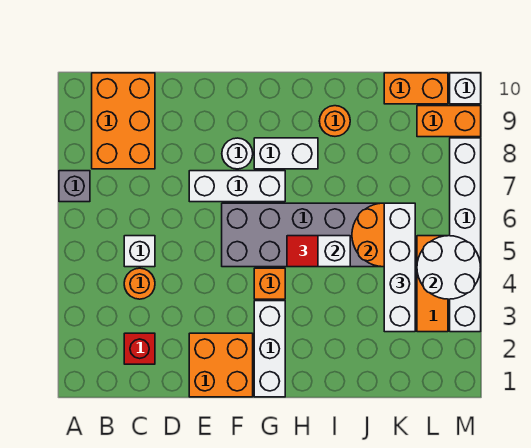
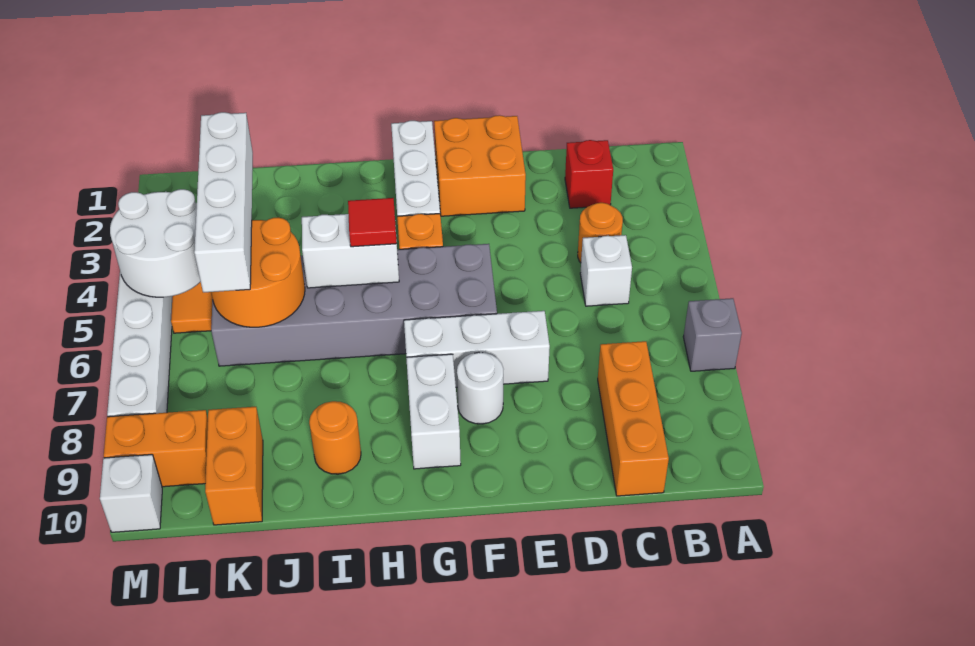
orange 2x3 brick [92,73,155,169] -> orange 1x3 brick [598,341,669,496]
white 1x2 brick [254,138,318,169] -> white 1x2 brick turned to [406,354,461,469]
orange 1x2 brick [384,73,448,104] -> orange 1x2 brick turned to [205,407,263,525]

